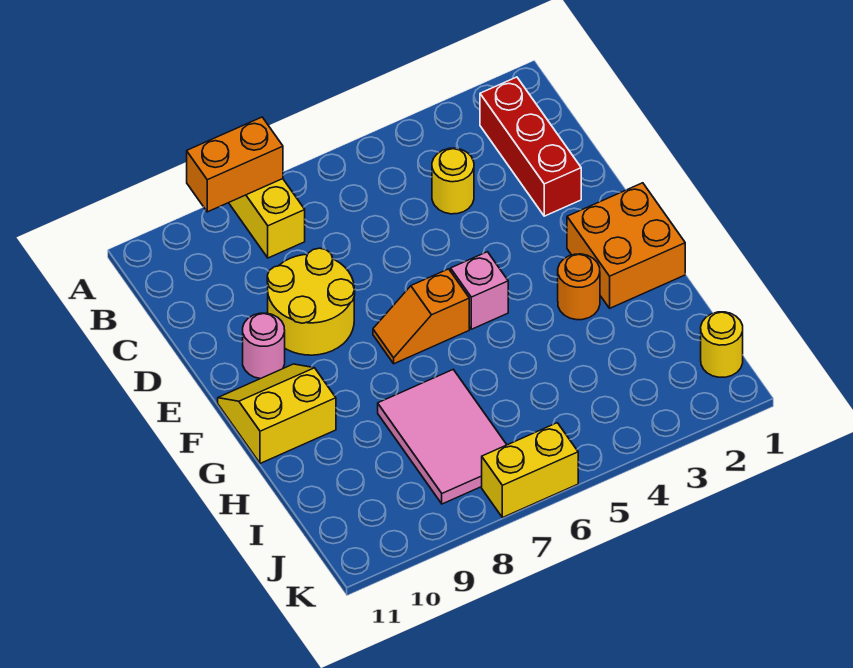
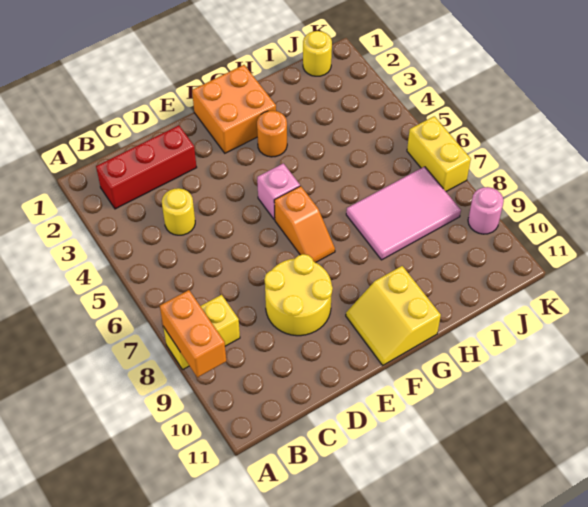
pink 1x1 round brick [243,313,285,379] -> pink 1x1 round brick moved to [468,187,504,234]

